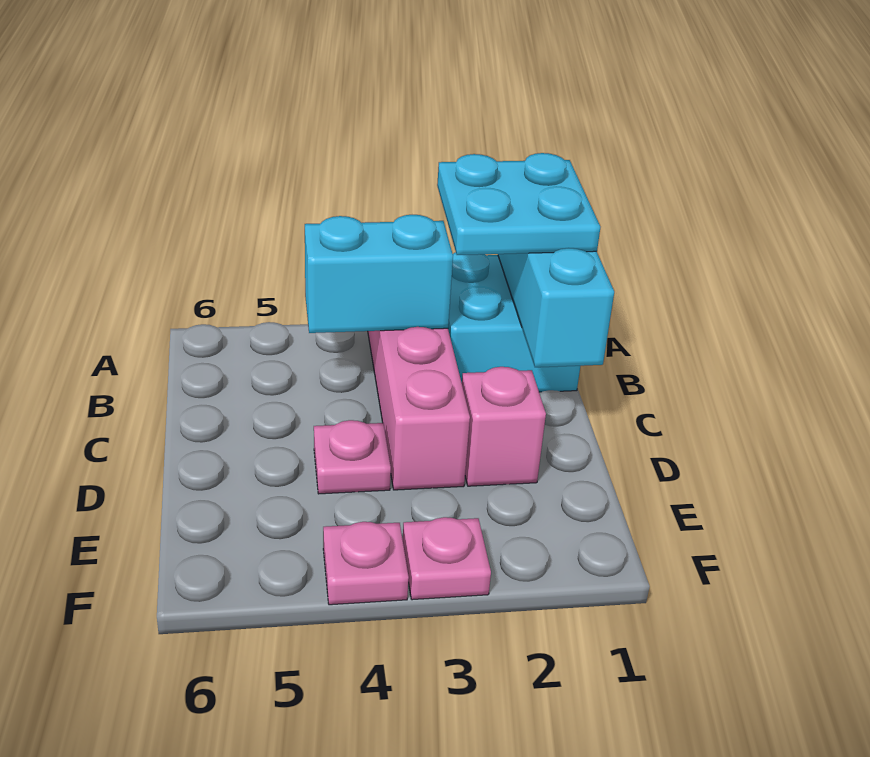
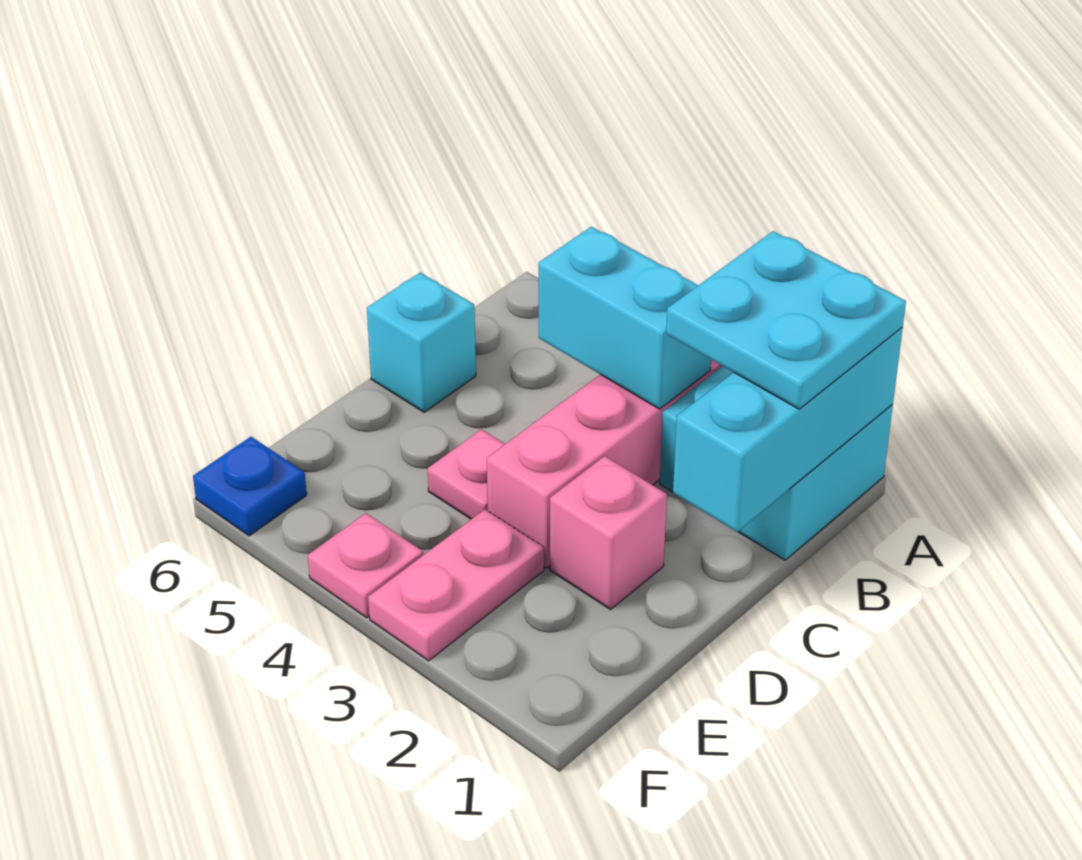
none -> cyan 1x1 brick [367,273,476,412]
pink 1x1 plate [403,517,491,600] -> pink 1x2 plate [368,509,544,661]
none -> blue 1x1 plate [193,437,307,536]

